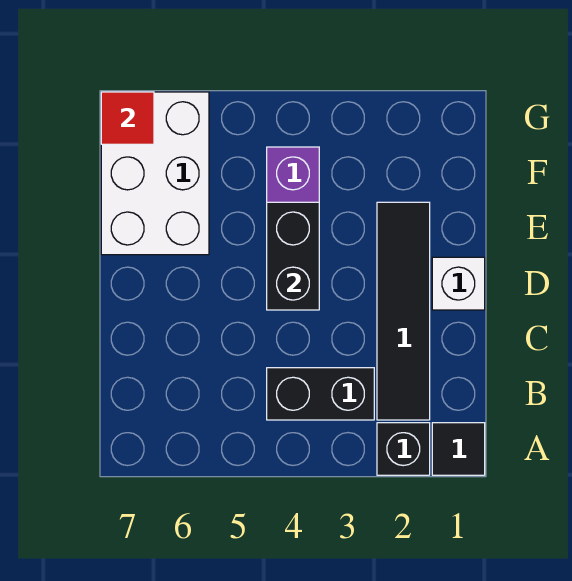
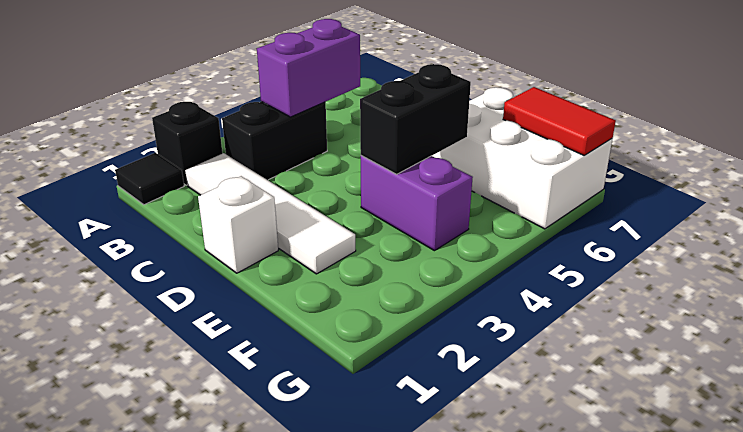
black 1x4 tile [377,202,430,420] -> white 1x4 tile [185,153,356,274]
none -> purple 1x2 brick [257,19,360,117]
black 1x2 brick [267,202,319,310] -> black 1x2 brick turned to [360,64,471,174]
red 1x1 tile [101,92,154,144] -> red 1x2 tile [503,87,616,155]

